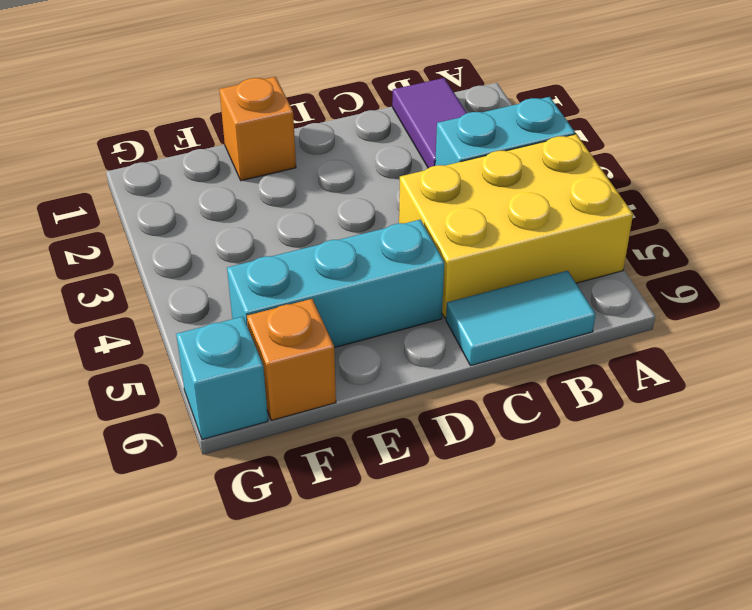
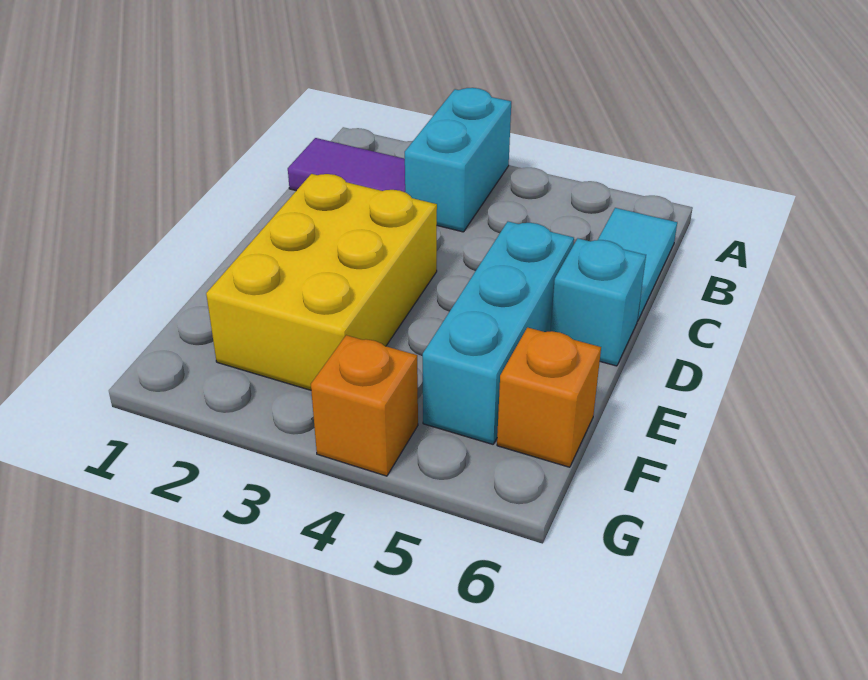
yellow 2x3 brick [399,134,633,318] -> yellow 2x3 brick moved to [206,174,437,390]
orange 1x1 brick [219,77,296,181] -> orange 1x1 brick moved to [311,335,418,476]
cyan 1x1 brick [176,317,268,440] -> cyan 1x1 brick moved to [551,238,646,366]

